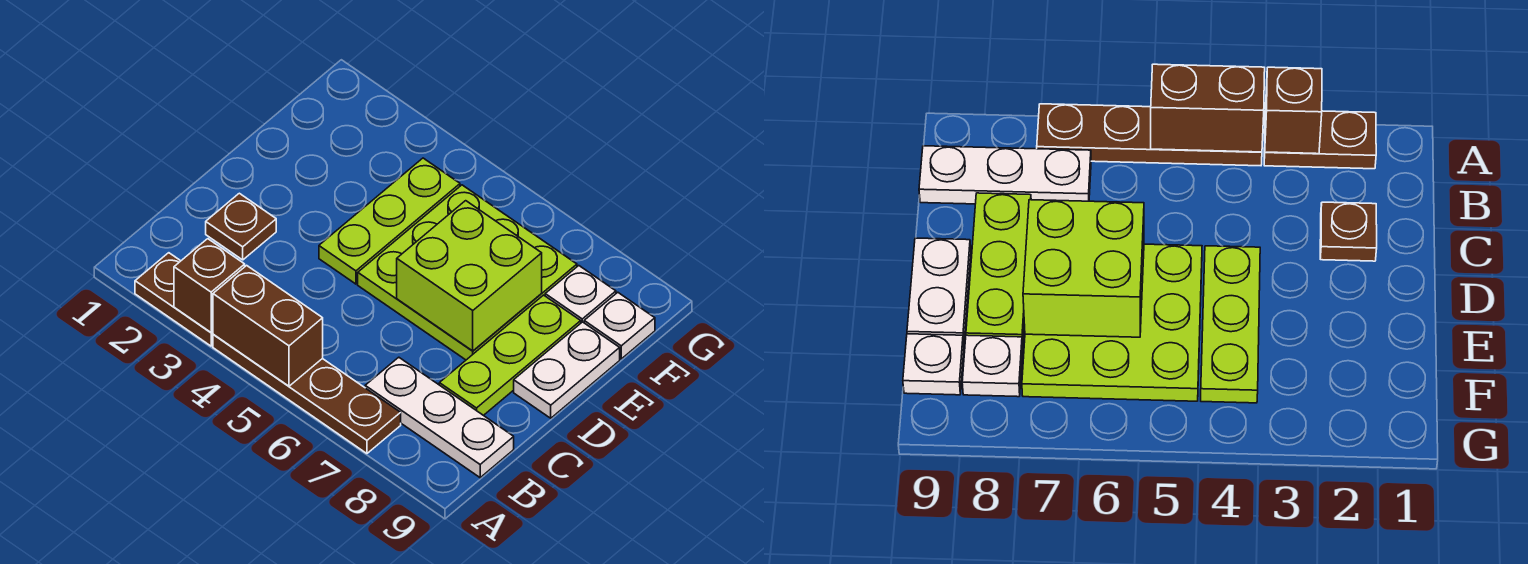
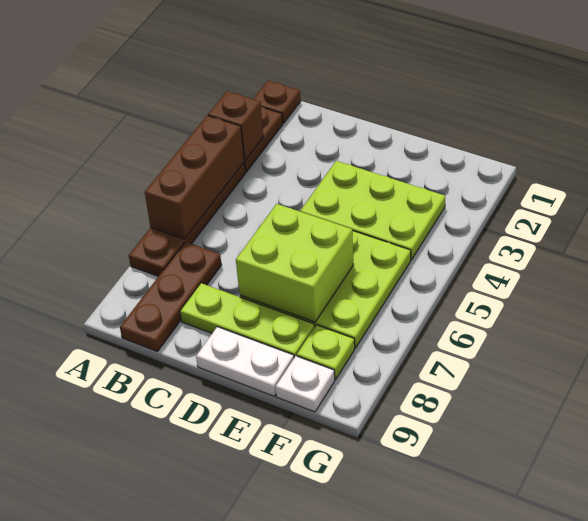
brown 1x2 brick [213,265,323,386] -> brown 1x3 brick [145,116,244,239]
white 1x3 plate [365,357,514,478] -> brown 1x3 plate [120,242,221,352]
brown 1x1 plate [206,193,276,260] -> brown 1x1 plate moved to [253,81,301,124]
lime 1x3 plate [319,158,460,284] -> lime 2x3 plate [300,161,445,260]
white 1x1 plate [545,266,616,323] -> lime 1x1 plate [297,325,355,379]

